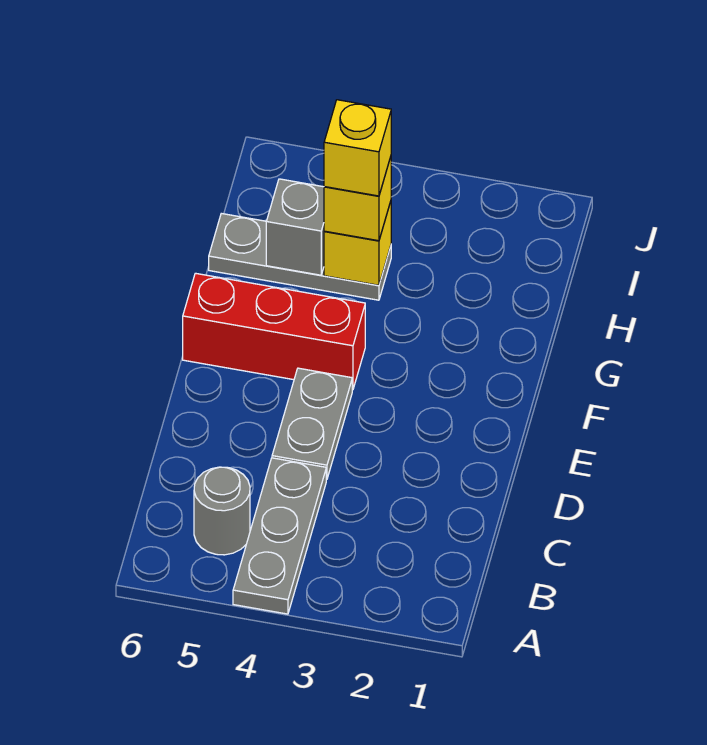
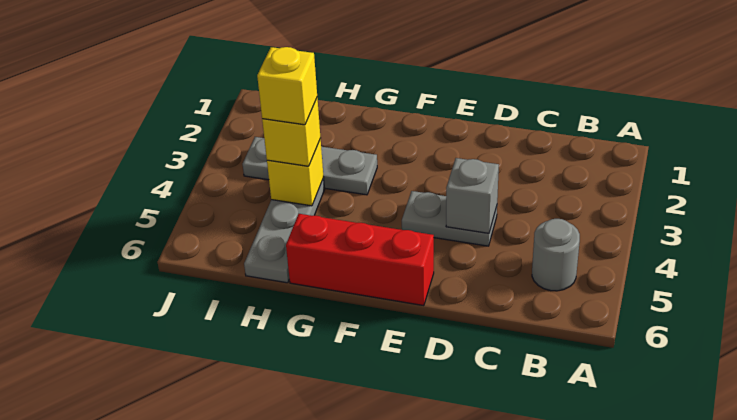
grey 1x3 plate [233,458,326,614] -> grey 1x3 plate moved to [243,137,377,195]
red 1x3 brick [183,273,365,390] -> red 1x3 brick turned to [286,214,434,306]
grey 1x1 brick [266,179,324,275] -> grey 1x1 brick moved to [446,158,499,233]

